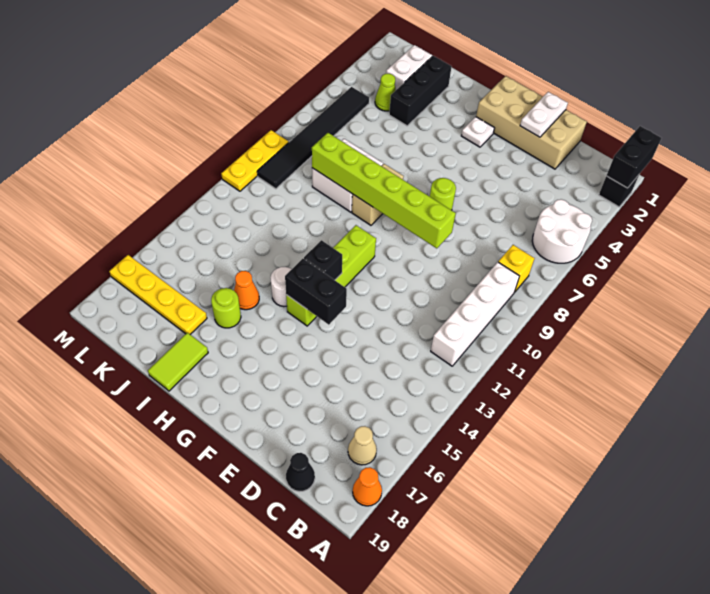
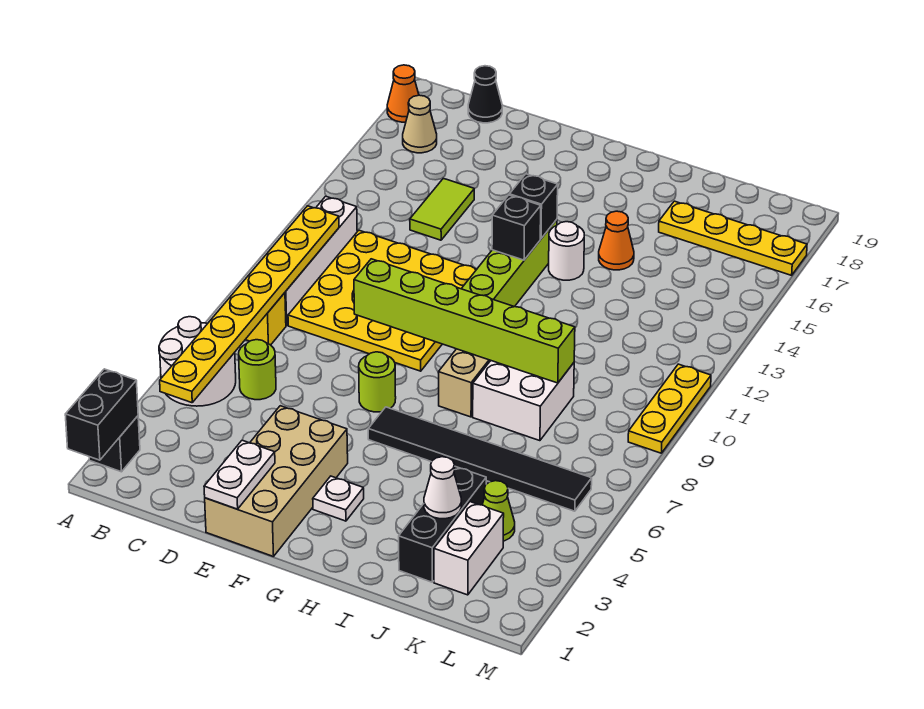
none -> yellow 1x8 plate [160,206,339,403]
none -> yellow 4x4 plate [288,230,477,371]
tan 2x4 brick [476,76,587,169] -> tan 2x4 brick turned to [205,406,348,557]
black 1x2 brick [285,259,347,325] -> black 1x1 brick [509,174,558,239]
lime 1x1 round brick [211,288,241,328] -> lime 1x1 round brick moved to [239,340,276,400]
lime 1x2 tile [148,332,208,391] -> lime 1x2 tile moved to [410,178,474,240]
none -> white 1x1 cone [424,457,461,519]
black 1x6 tile [257,87,369,189] -> black 1x6 tile turned to [368,407,592,511]

